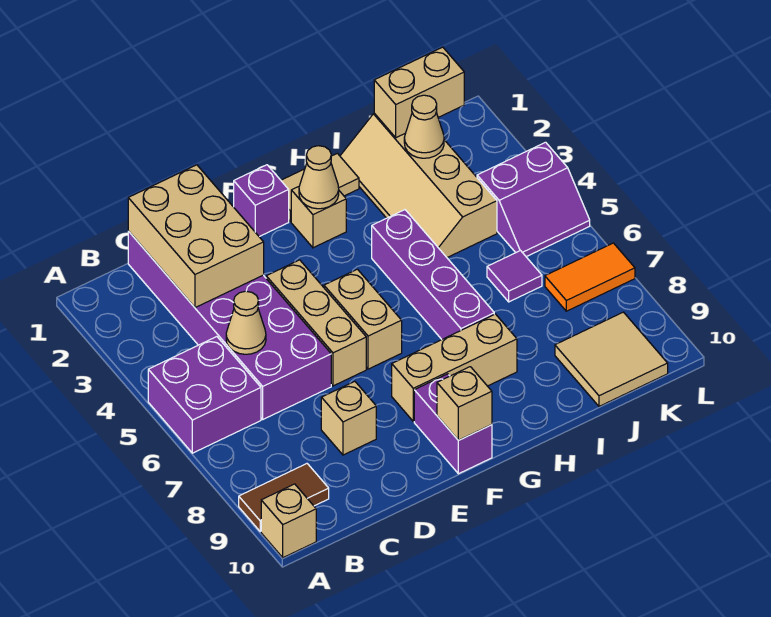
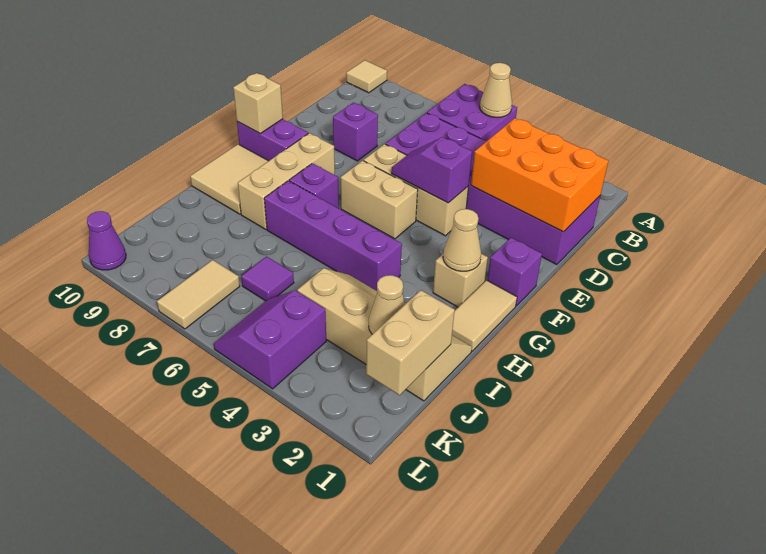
brown 1x2 tile [239,464,329,531] -> none
tan 1x1 brick [261,484,316,558] -> tan 1x1 tile [346,60,387,93]
tan 2x3 brick [128,165,264,308] -> orange 2x3 brick [471,118,608,232]
tan 1x1 cone [226,291,266,354] -> tan 1x1 cone moved to [480,63,512,117]
tan 1x1 brick [321,381,376,455] -> purple 1x1 brick [333,103,378,161]
none -> purple 1x2 slope [391,137,472,203]
none -> purple 1x1 brick [289,163,339,208]
tan 2x2 tile [555,312,668,406] -> tan 2x2 tile moved to [190,144,268,214]
orange 1x2 tile [545,243,635,311] -> tan 1x2 tile [157,260,240,329]
none -> purple 1x1 cone [87,211,126,270]

